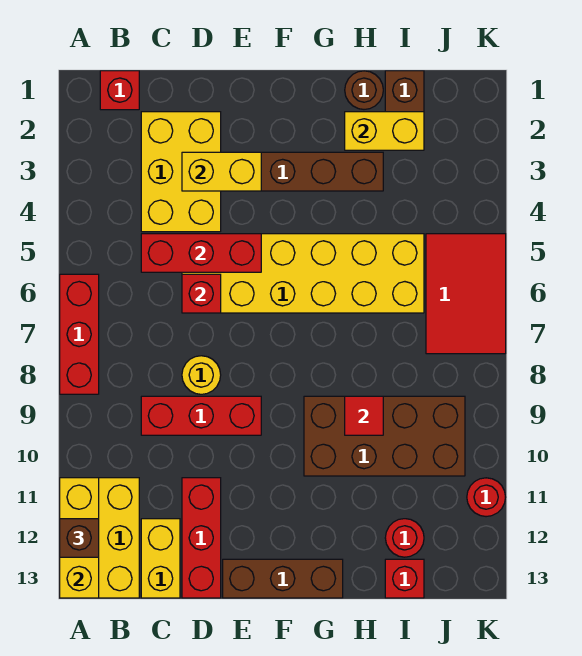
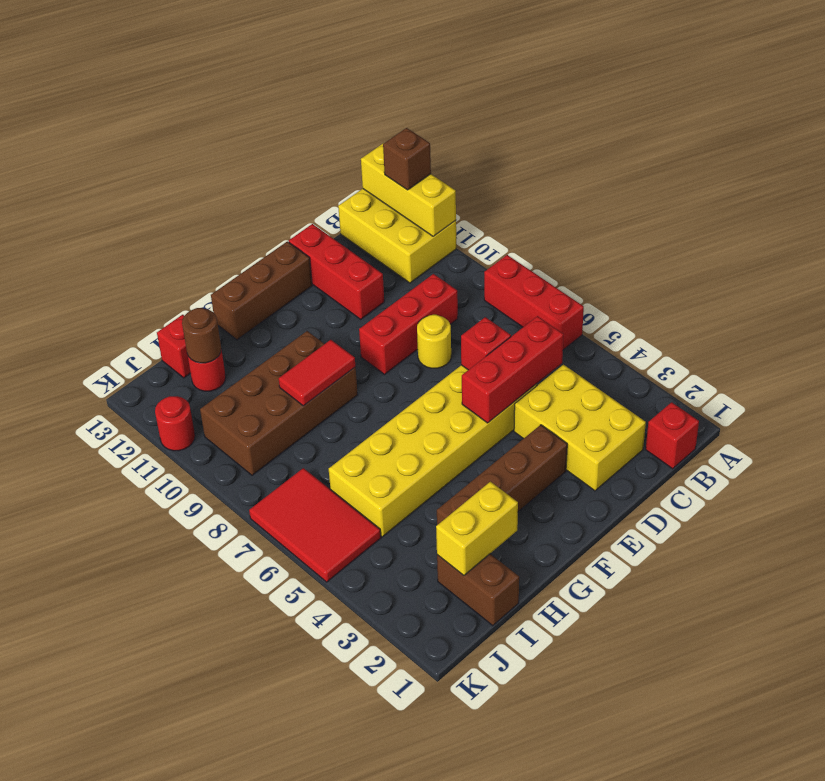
yellow 1x2 brick [141,519,180,598] -> none
yellow 1x2 brick [182,152,261,191] -> none
brown 1x1 round brick [345,71,383,109] -> brown 1x1 round brick moved to [182,308,221,363]
red 1x1 tile [345,396,383,435] -> red 1x2 tile [279,340,355,406]

